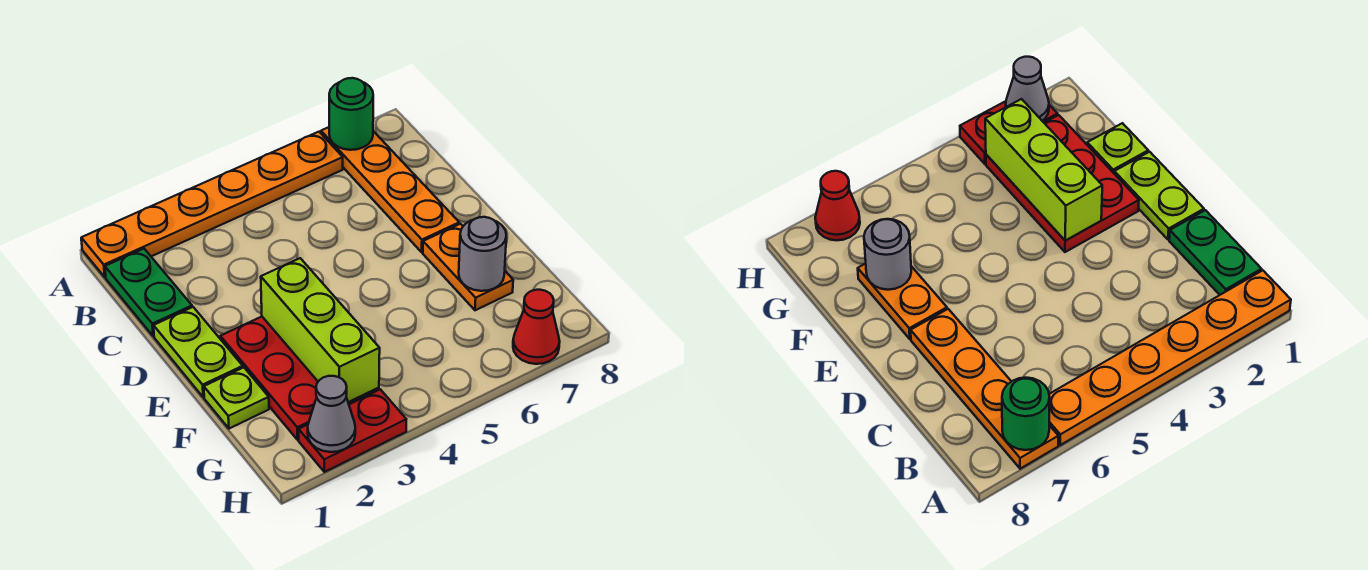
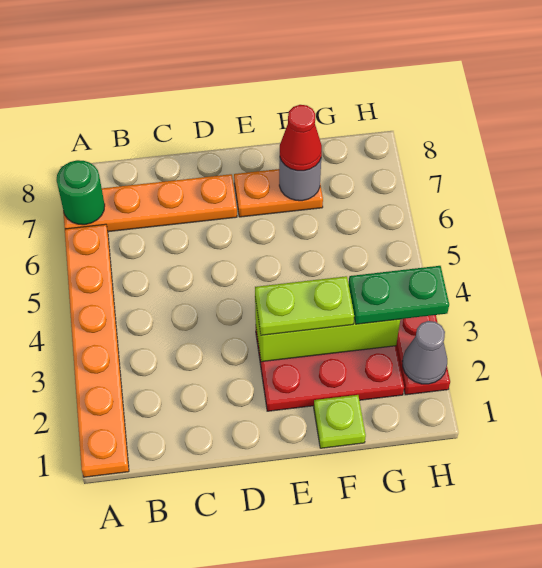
green 1x2 plate [105,249,192,336] -> green 1x2 plate moved to [349,266,449,324]
lime 1x2 plate [154,307,243,397] -> lime 1x2 plate moved to [255,276,354,335]
red 1x1 cone [513,290,560,364] -> red 1x1 cone moved to [280,105,322,171]

